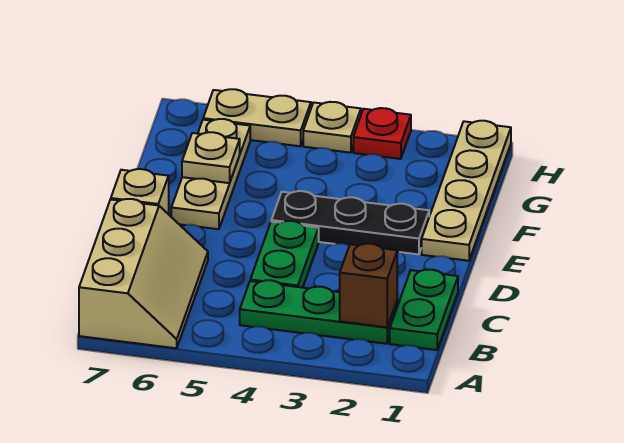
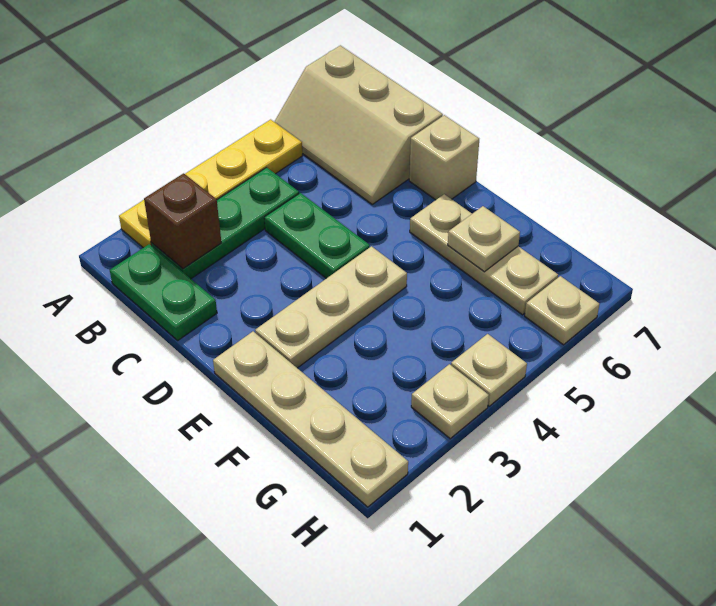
none -> yellow 1x4 plate [119,119,303,248]
black 1x3 plate [271,191,429,254] -> tan 1x3 plate [255,246,407,368]
red 1x1 plate [353,108,411,159] -> tan 1x1 plate [411,364,489,439]
tan 1x2 plate [203,89,311,146] -> tan 1x1 plate [525,276,599,345]

